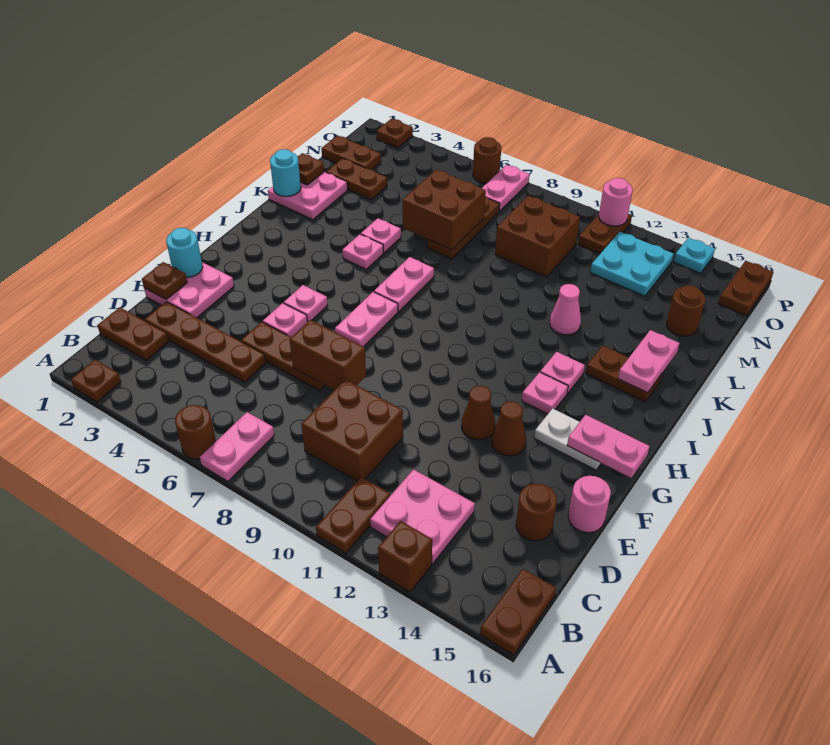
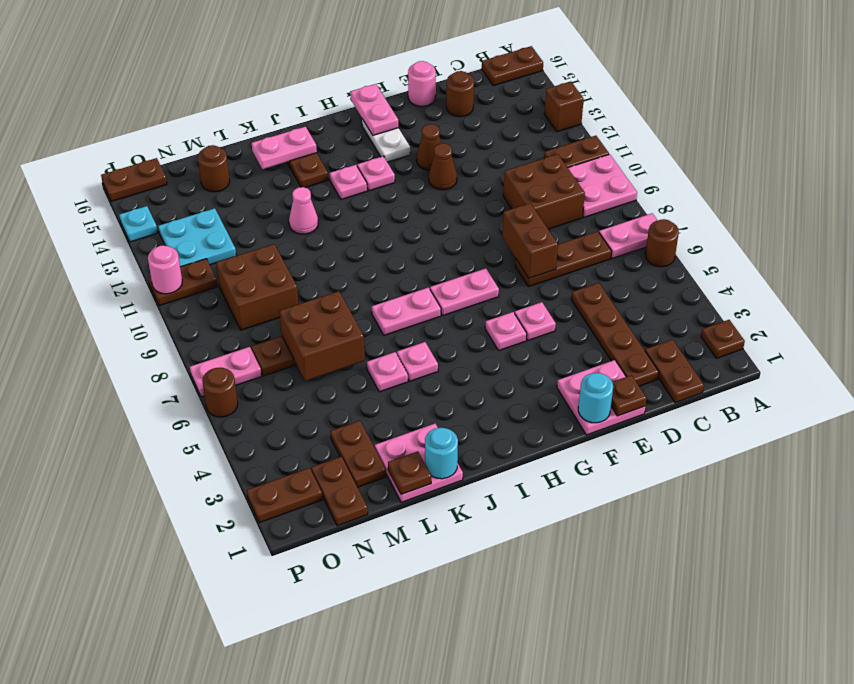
pink 2x2 plate [370,469,475,564] -> pink 2x2 plate moved to [568,154,637,217]
brown 1x3 plate [241,322,325,390] -> brown 1x3 plate turned to [515,231,612,287]
brown 1x1 plate [376,119,413,148] -> brown 1x2 plate [247,468,322,523]

